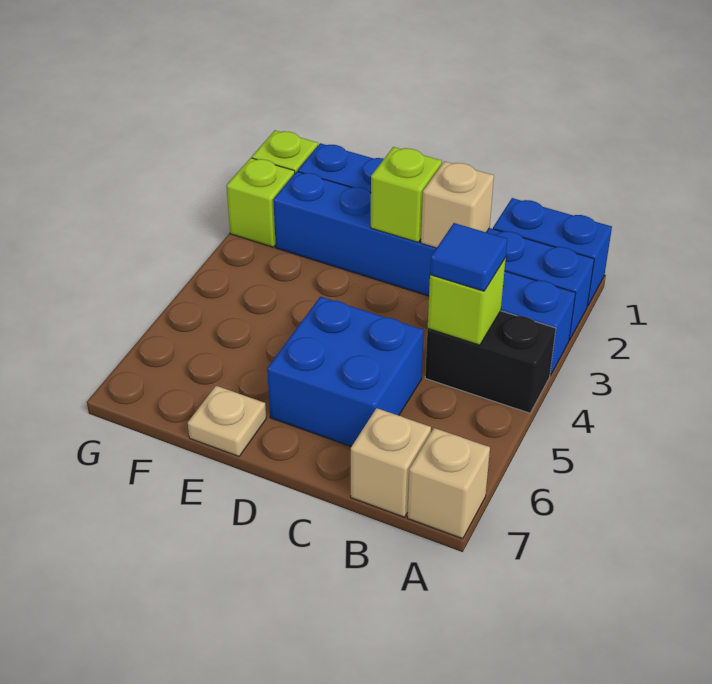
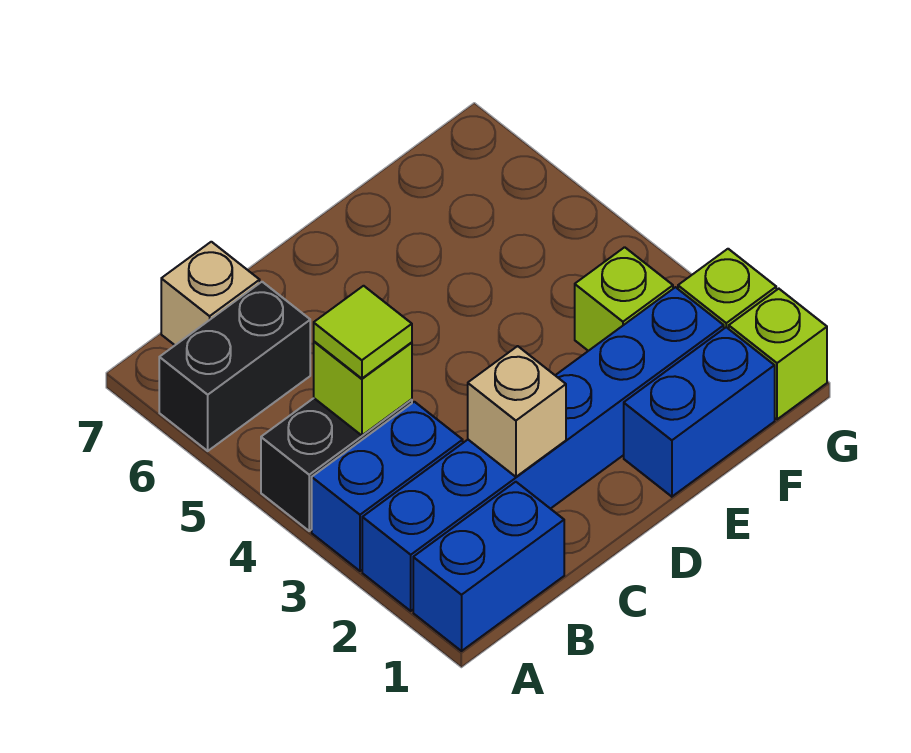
none -> black 1x2 brick [159,282,310,451]
tan 1x1 brick [408,428,490,539] -> none
blue 1x1 tile [430,223,507,291] -> lime 1x1 tile [314,286,412,379]
blue 2x2 brick [267,297,424,447] -> none
lime 1x1 brick [371,147,442,242] -> lime 1x1 brick moved to [575,247,673,351]
tan 1x1 plate [188,386,266,456] -> none

